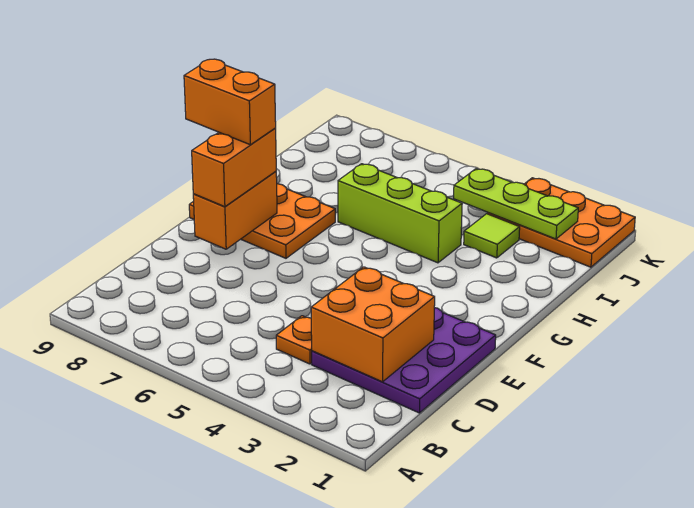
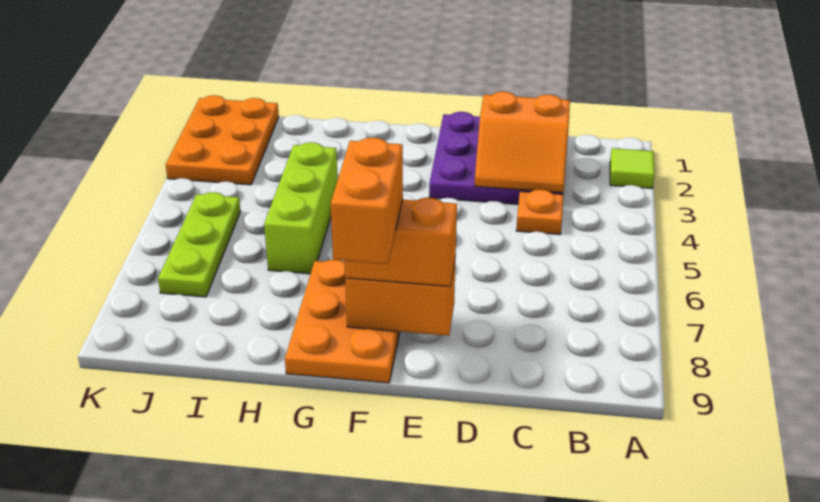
orange 2x2 brick [311,267,435,382] -> orange 2x2 slope [475,92,570,193]
lime 1x1 tile [464,214,520,258] -> lime 1x1 tile moved to [610,148,655,188]
lime 1x3 plate [454,169,578,239] -> lime 1x3 plate moved to [158,192,241,297]

